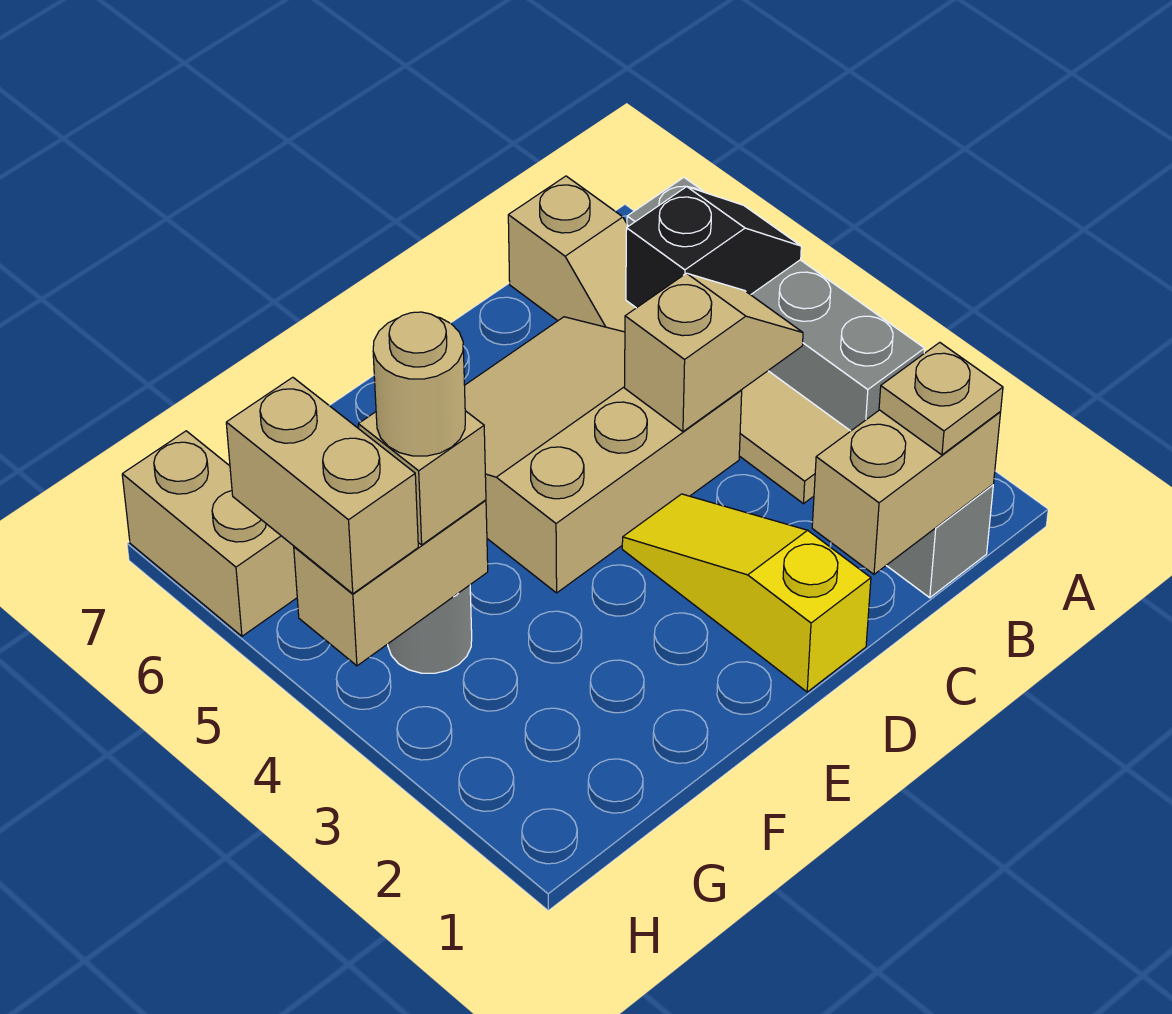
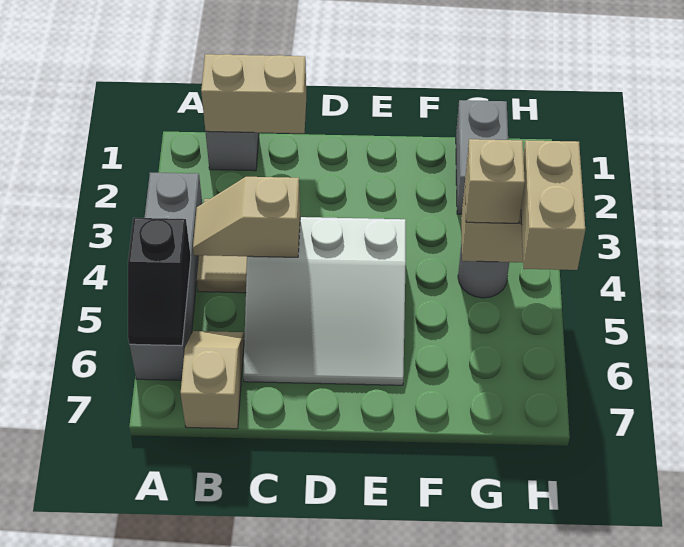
black 1x2 slope [626,187,801,308] -> black 1x2 slope turned to [128,218,191,346]
tan 1x1 plate [879,342,1003,455] -> none
tan 3x3 slope [465,317,742,593] -> white 3x3 slope [243,217,406,385]
yellow 1x3 slope [622,494,871,692] -> none
none -> grey 1x2 brick [456,100,508,214]
tan 1x1 round brick [373,312,465,456] -> none
tan 1x2 brick [122,431,297,636] -> none

